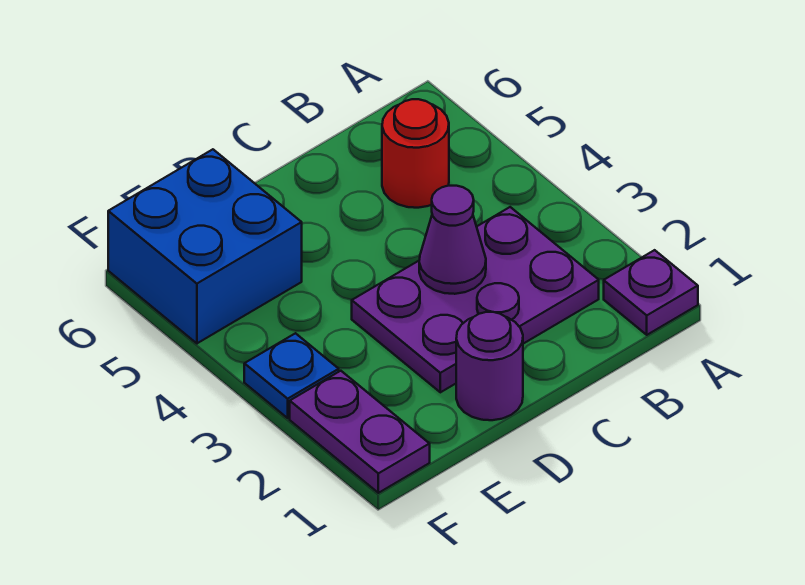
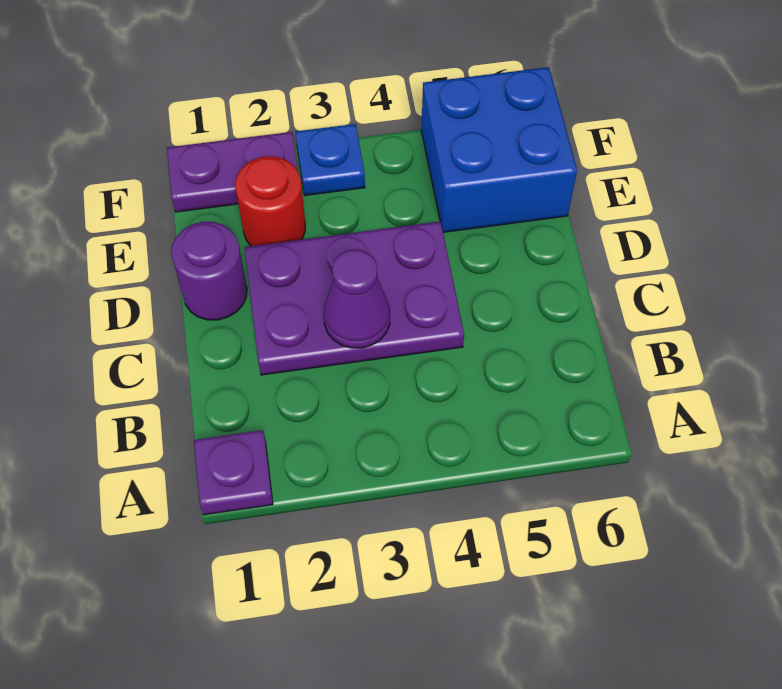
purple 2x3 plate [352,207,599,392] -> purple 2x3 plate turned to [244,221,464,375]
red 1x1 round brick [382,99,449,208] -> red 1x1 round brick moved to [235,156,305,246]

